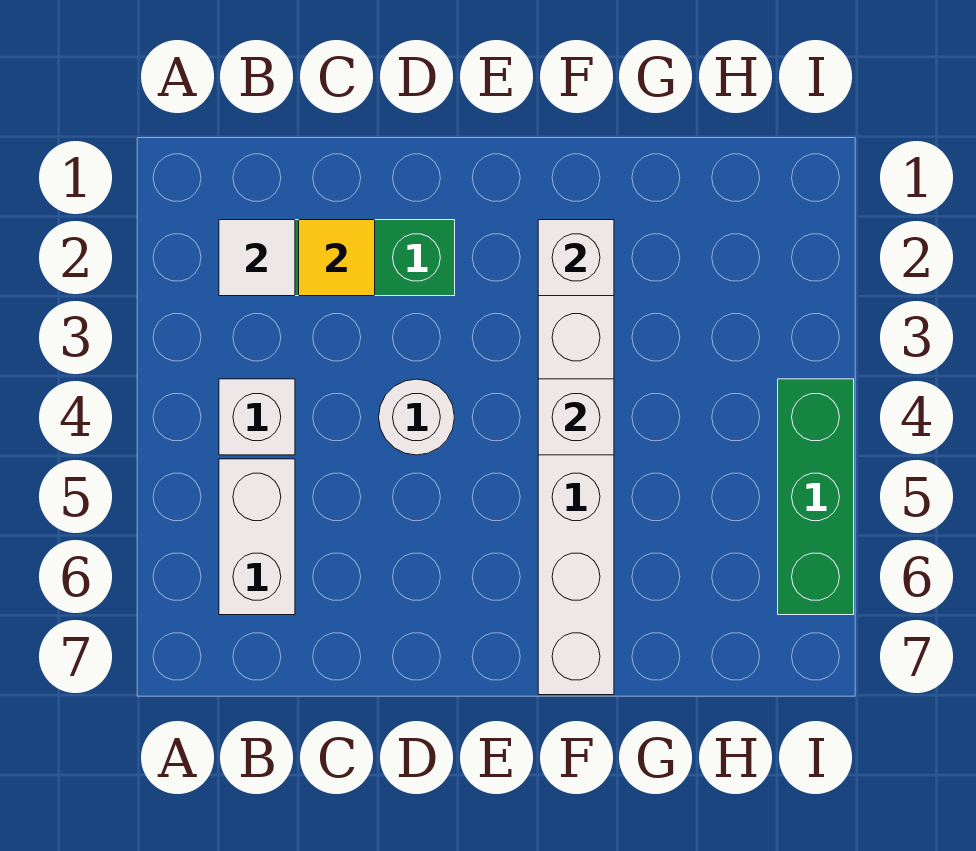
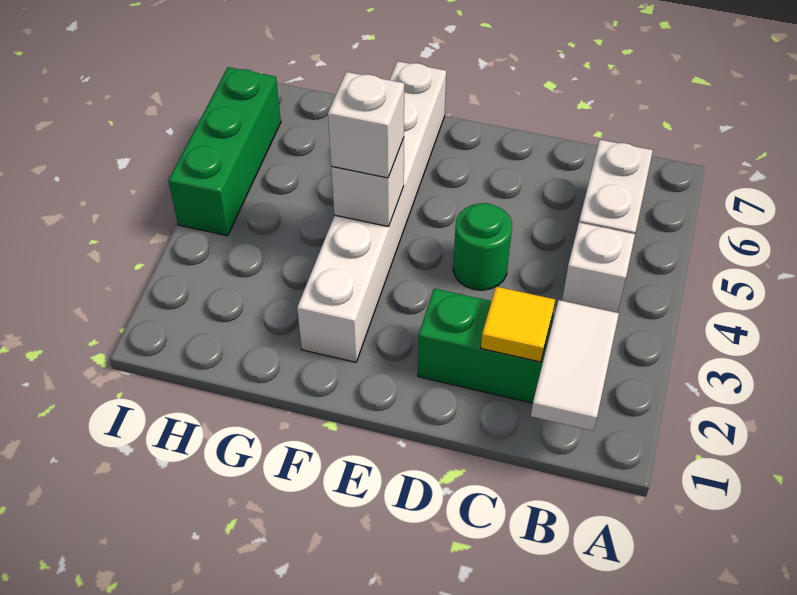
white 1x1 tile [219,220,295,296] -> white 1x2 tile [531,300,619,431]
white 1x1 round brick [379,379,454,455] -> green 1x1 round brick [453,203,512,290]
white 1x1 brick [538,220,614,296] -> white 1x1 brick moved to [328,72,404,178]

